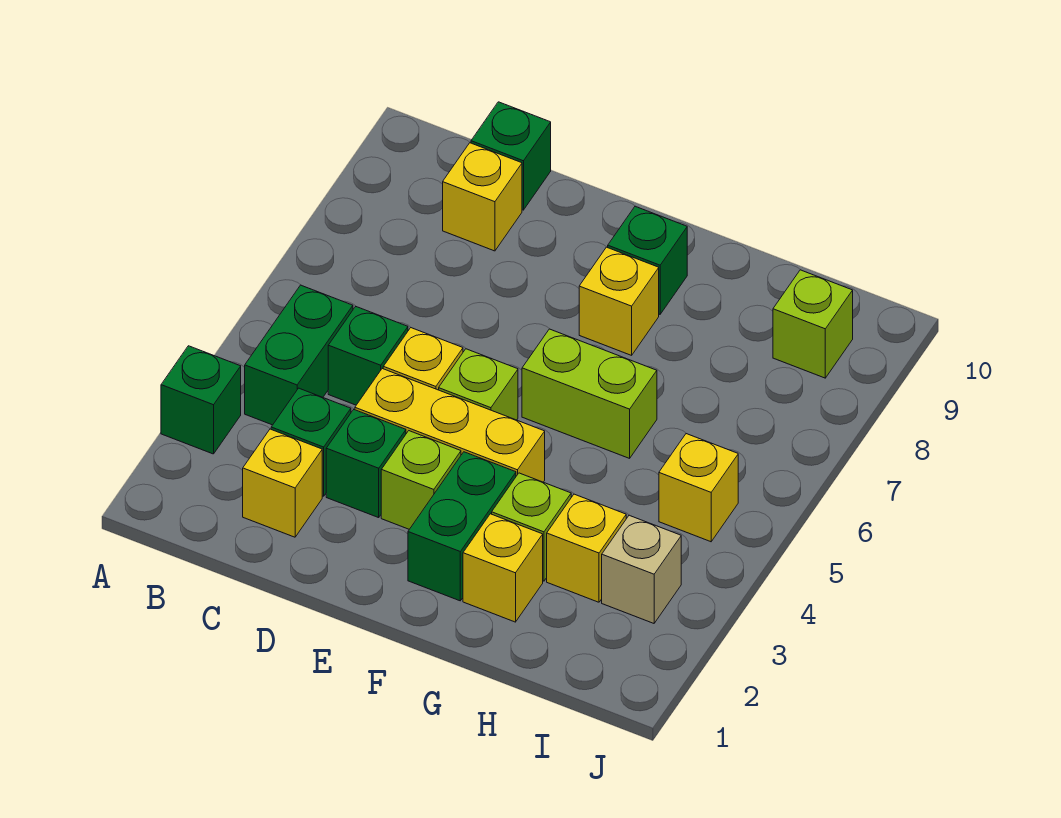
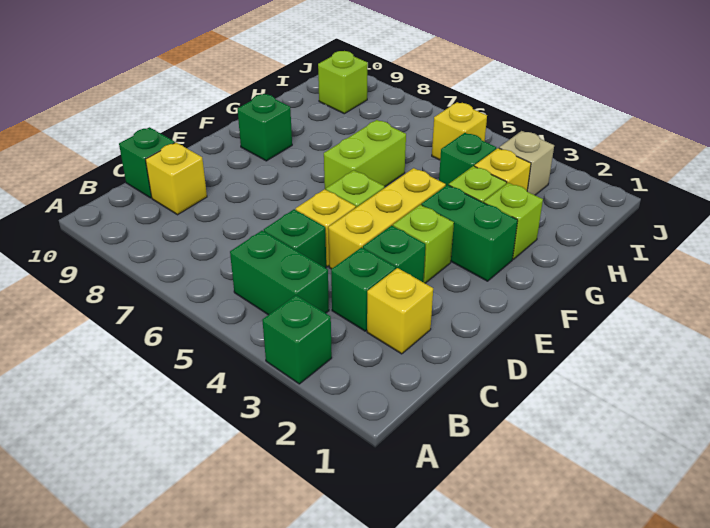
yellow 1x1 brick [579,247,659,355] -> none
yellow 1x1 brick [463,514,543,622] -> lime 1x1 brick [484,183,543,259]
none -> green 1x1 brick [439,133,496,185]

